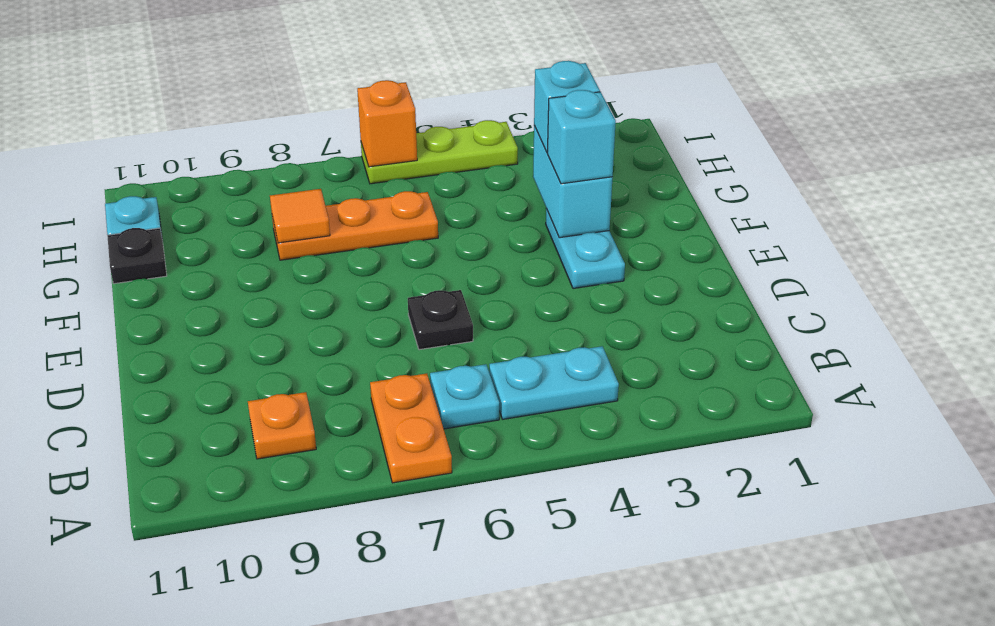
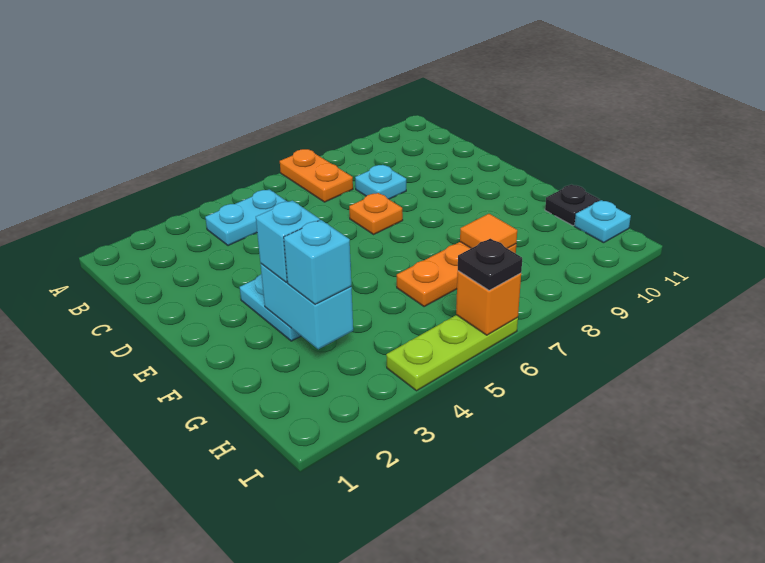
cyan 1x1 plate [430,364,499,429] -> cyan 1x1 plate moved to [355,165,406,199]
orange 1x1 plate [248,392,316,459] -> orange 1x1 plate moved to [349,193,403,234]
black 1x1 plate [408,290,473,350] -> black 1x1 plate moved to [458,239,522,290]

